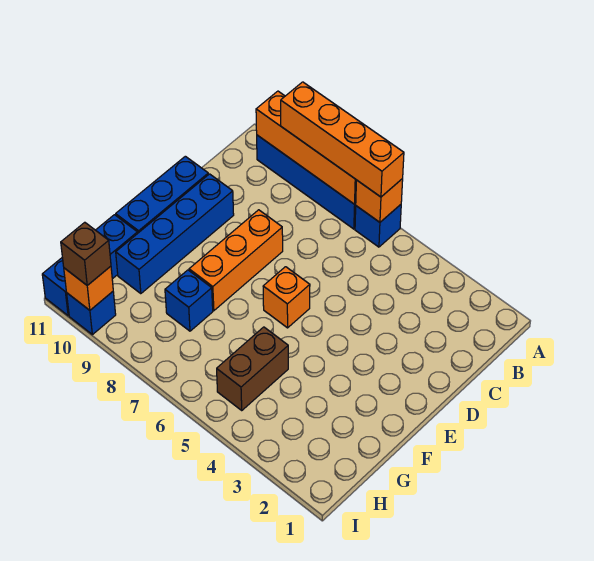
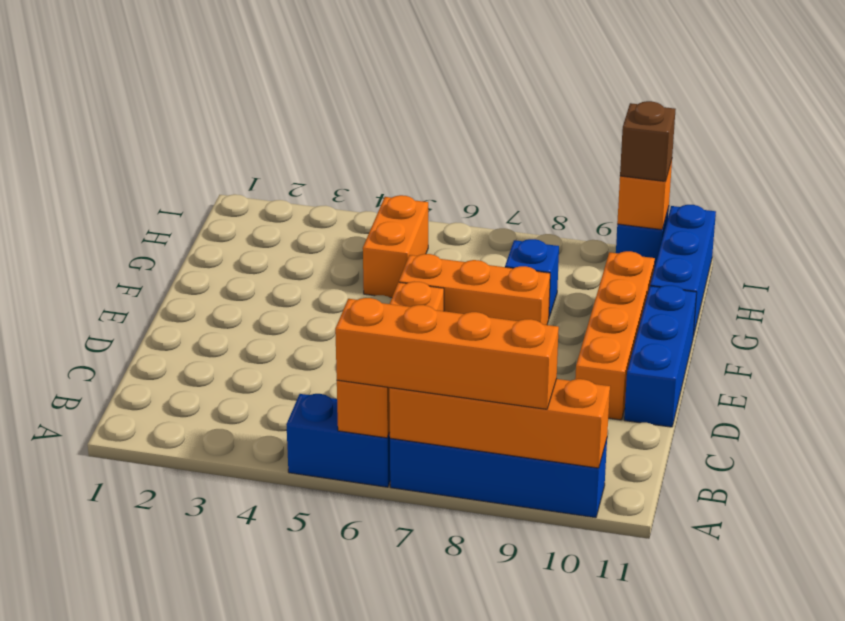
blue 1x1 brick [355,205,401,247] -> blue 1x2 brick [286,394,390,487]
orange 1x3 brick [189,210,283,311] -> orange 1x3 brick turned to [399,254,550,325]
blue 1x4 brick [116,174,234,294] -> orange 1x4 brick [575,251,655,420]
brown 1x2 brick [217,327,288,410] -> orange 1x2 brick [363,195,428,298]

